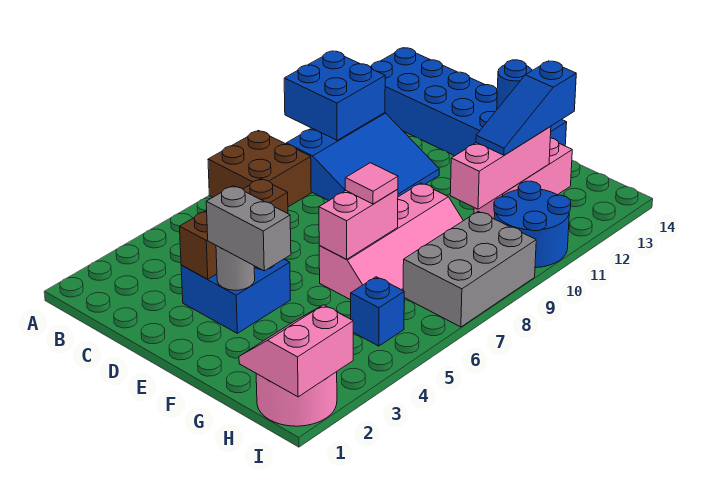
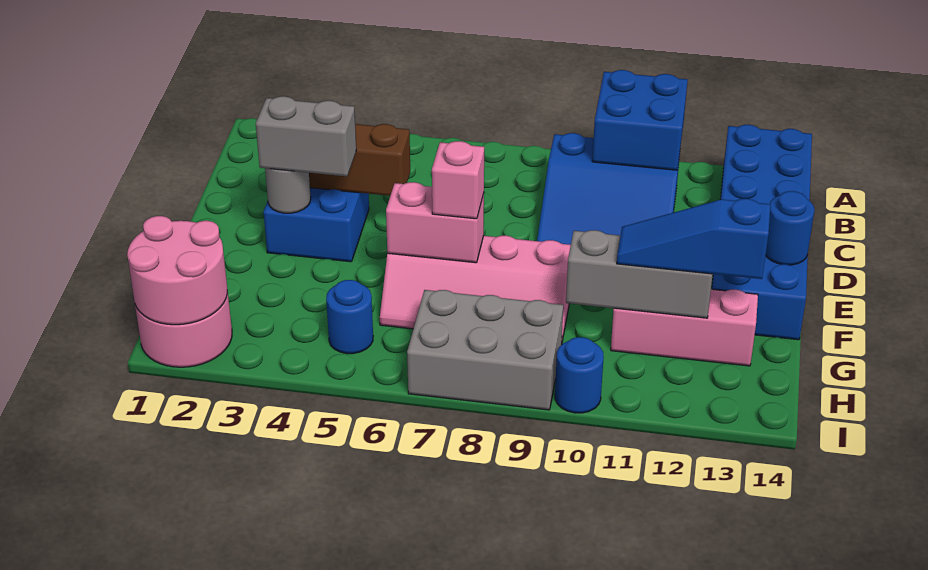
brown 2x2 brick [208,131,311,207] -> none
grey 1x2 brick [206,186,291,271] -> grey 1x2 brick turned to [256,96,356,176]
pink 1x1 tile [345,163,398,204] -> pink 1x1 brick [432,141,484,219]
pink 1x3 brick [450,126,551,209] -> grey 1x3 brick [566,230,713,318]
pink 2x2 slope [239,305,353,397] -> pink 2x2 round brick [127,216,227,325]
blue 1x1 brick [351,277,404,346] -> blue 1x1 round brick [326,280,373,354]
blue 2x2 round brick [494,181,571,268] -> blue 1x1 round brick [555,337,604,413]

